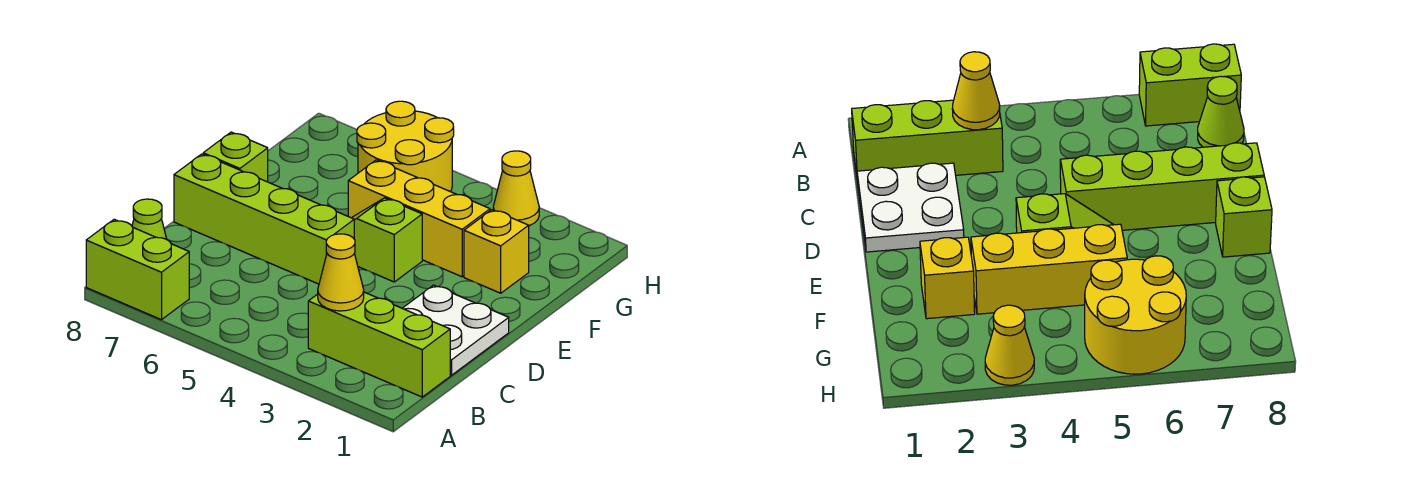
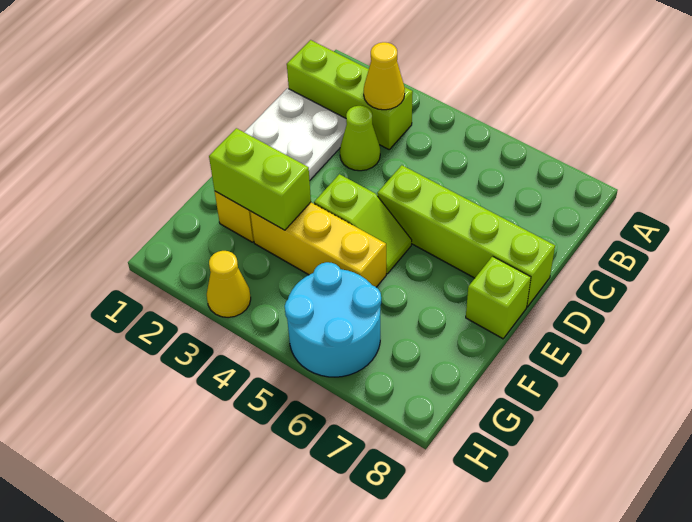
lime 1x2 brick [86,219,189,320] -> lime 1x2 brick moved to [209,128,311,230]
lime 1x1 cone [132,199,167,239] -> lime 1x1 cone moved to [340,106,380,171]
yellow 2x2 round brick [357,101,454,192] -> cyan 2x2 round brick [285,262,381,377]

